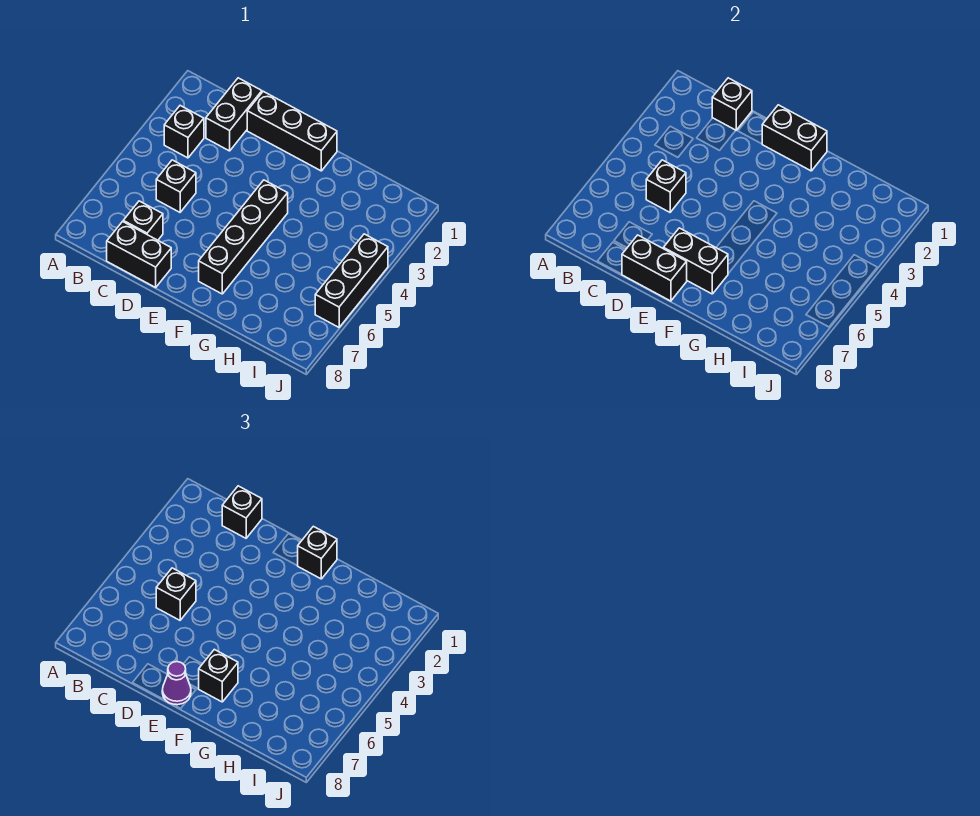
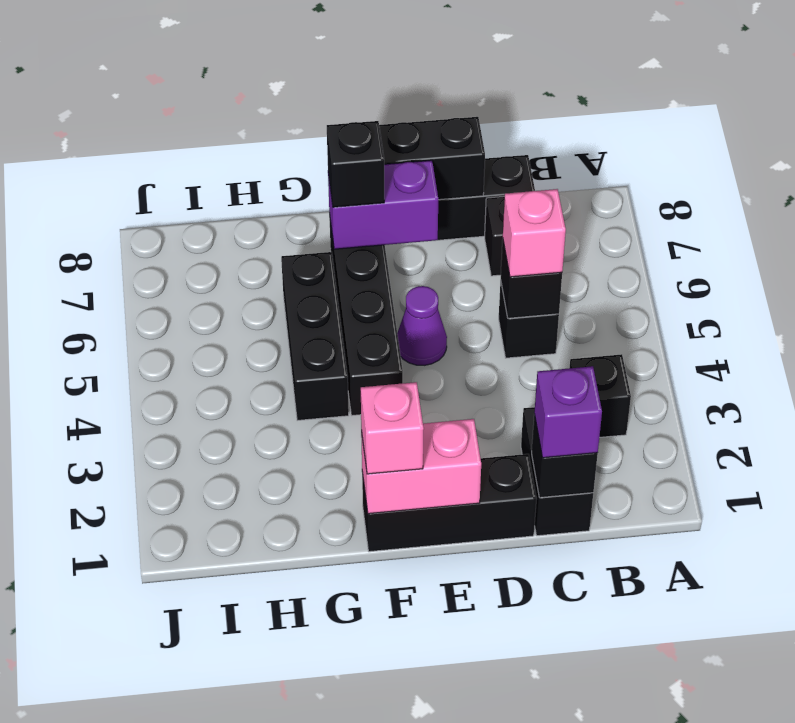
black 1x1 brick [222,486,262,538] -> purple 1x1 brick [534,366,602,458]
black 1x1 brick [156,568,196,620] -> pink 1x1 brick [503,189,566,277]
black 1x2 brick [762,105,827,171] -> pink 1x2 brick [361,419,481,514]
black 1x2 brick [663,228,728,294] -> purple 1x2 brick [328,160,438,249]
purple 1x1 cone [162,662,191,705] -> purple 1x1 cone moved to [397,286,447,365]
black 1x1 brick [298,526,337,579] -> pink 1x1 brick [361,382,424,474]
black 1x3 brick [315,234,388,327] -> black 1x3 brick moved to [281,252,349,421]

